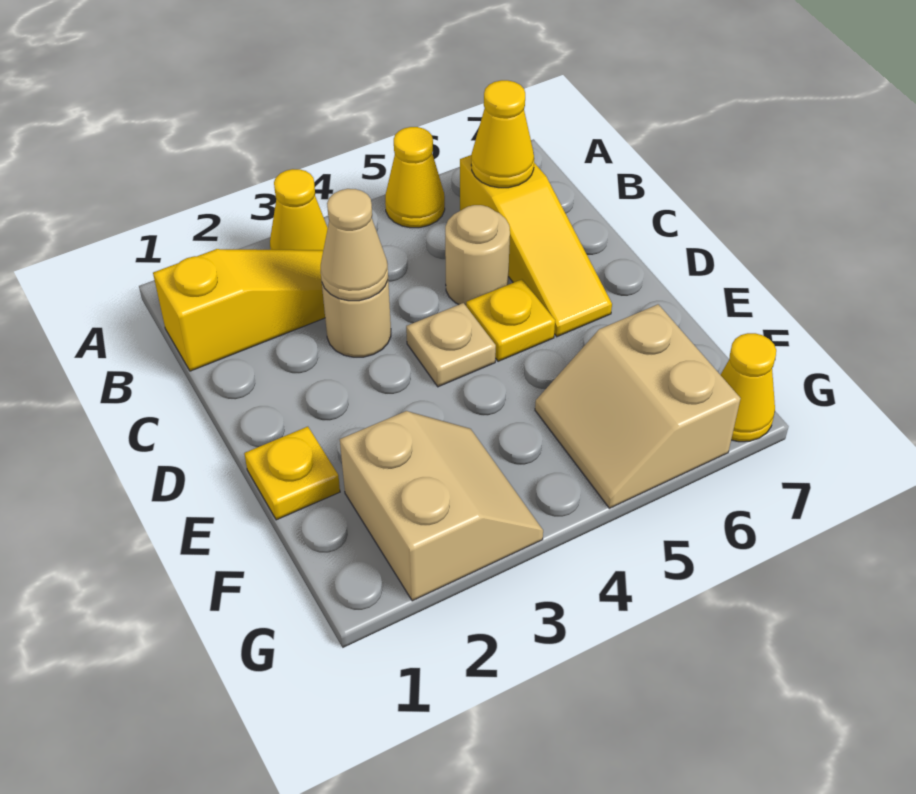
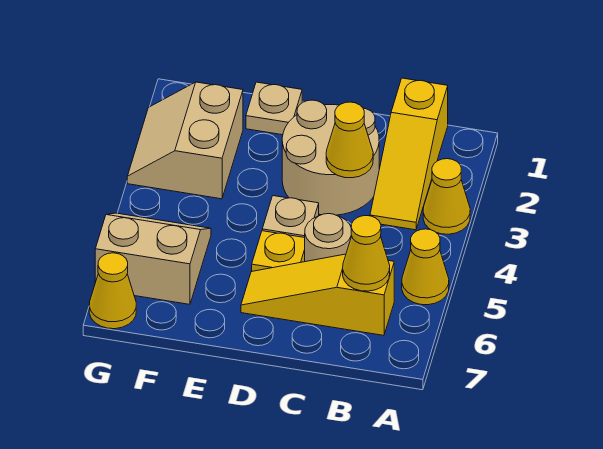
tan 1x1 round brick [322,281,391,357] -> tan 2x2 round brick [282,100,379,215]
tan 1x1 cone [321,189,388,301] -> yellow 1x1 cone [326,102,373,178]
yellow 1x1 plate [244,427,340,520] -> tan 1x1 plate [246,82,302,135]
tan 2x2 slope [340,411,543,601] -> tan 2x2 slope turned to [127,82,243,199]

